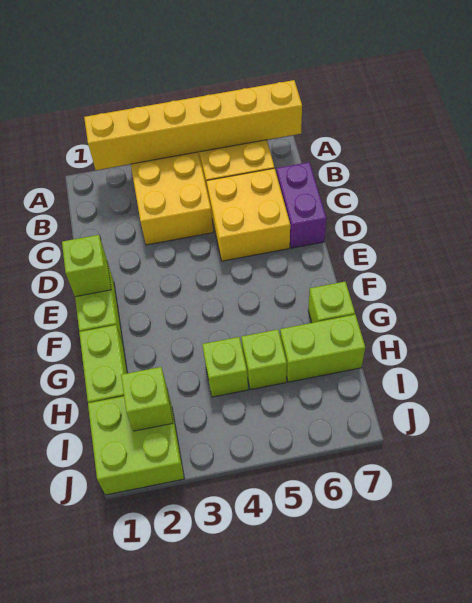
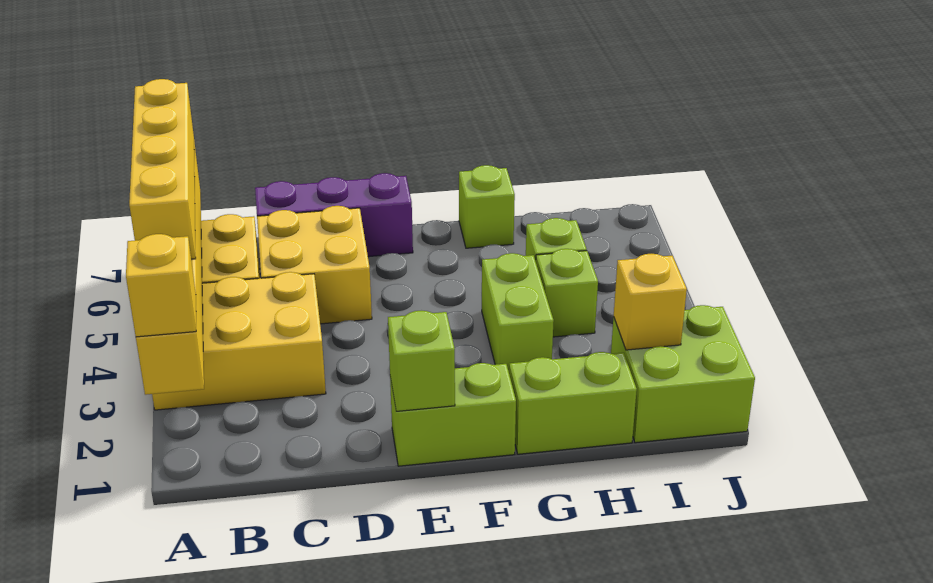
none -> yellow 1x1 brick [126,234,196,337]
none -> yellow 1x4 brick [129,79,196,259]
purple 1x2 brick [277,162,326,248] -> purple 1x3 brick [255,173,413,257]
lime 1x2 brick [280,315,365,382] -> lime 1x2 brick moved to [482,253,554,371]
lime 1x1 brick [121,367,173,431] -> yellow 1x1 brick [614,254,687,350]

